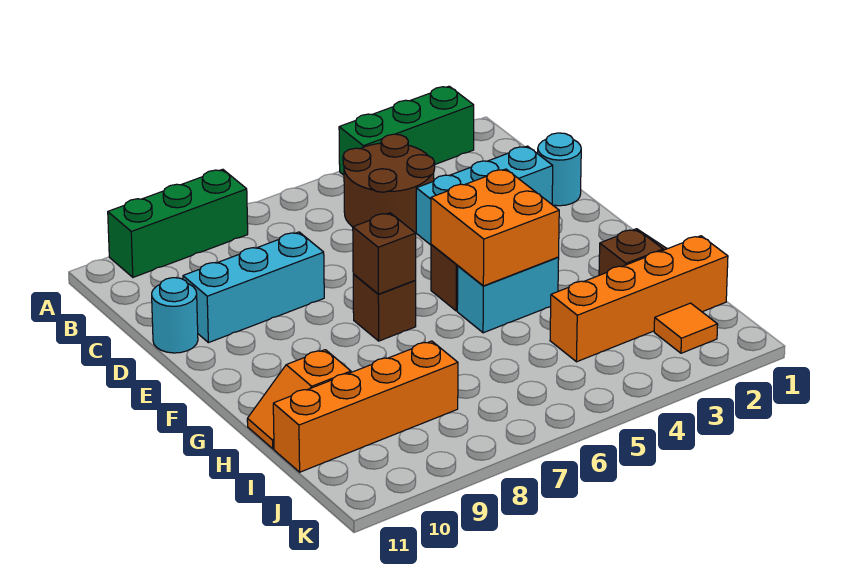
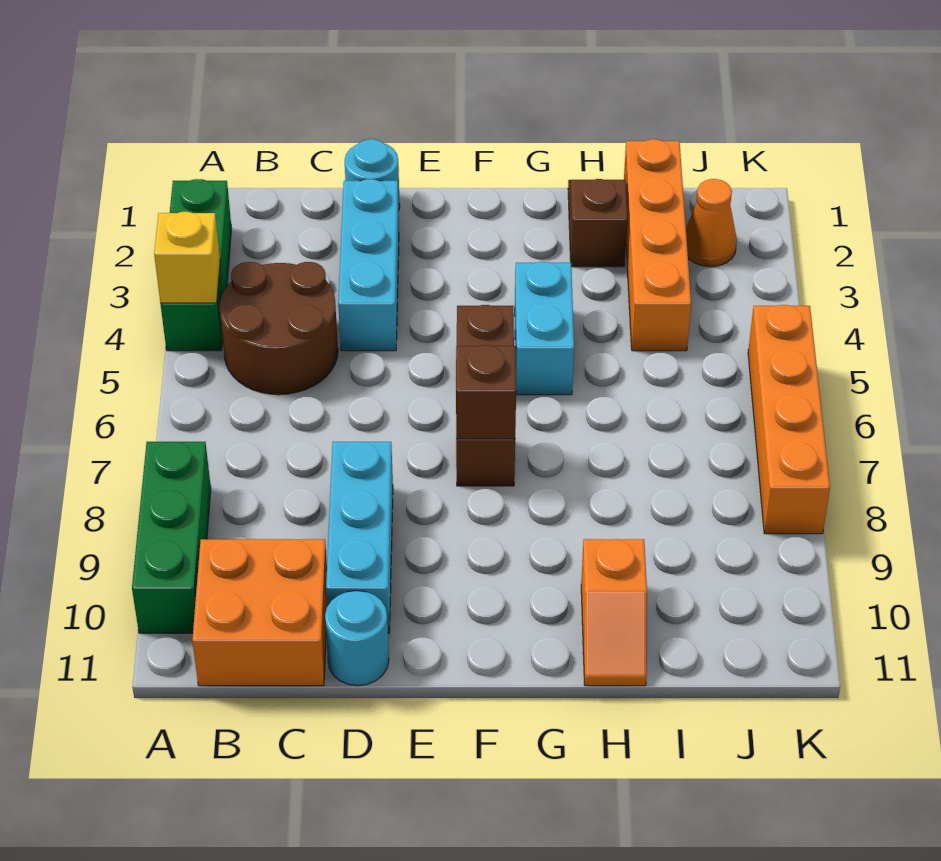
none -> yellow 1x1 brick [154,212,220,303]
orange 2x2 brick [431,169,559,286] -> orange 2x2 brick moved to [192,539,327,686]
orange 1x4 brick [273,341,458,472] -> orange 1x4 brick moved to [748,305,830,534]
orange 1x1 tile [654,303,718,353] -> orange 1x1 cone [686,179,737,267]

